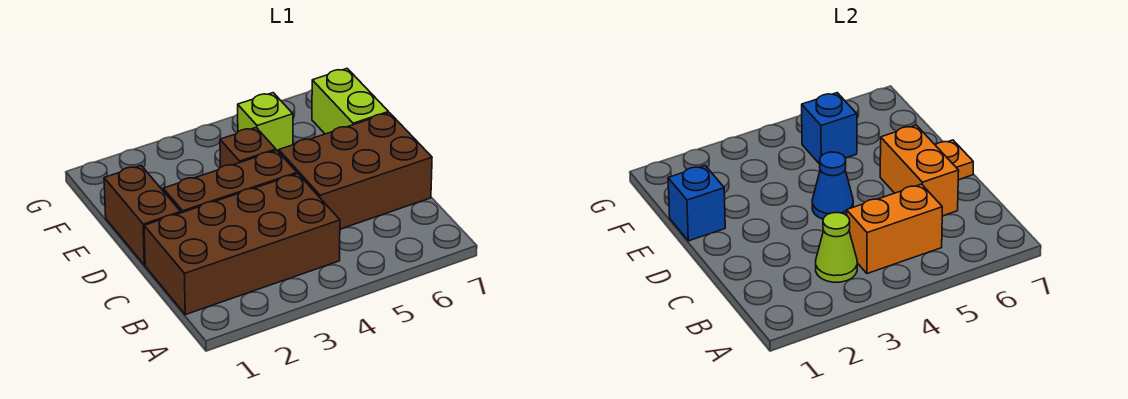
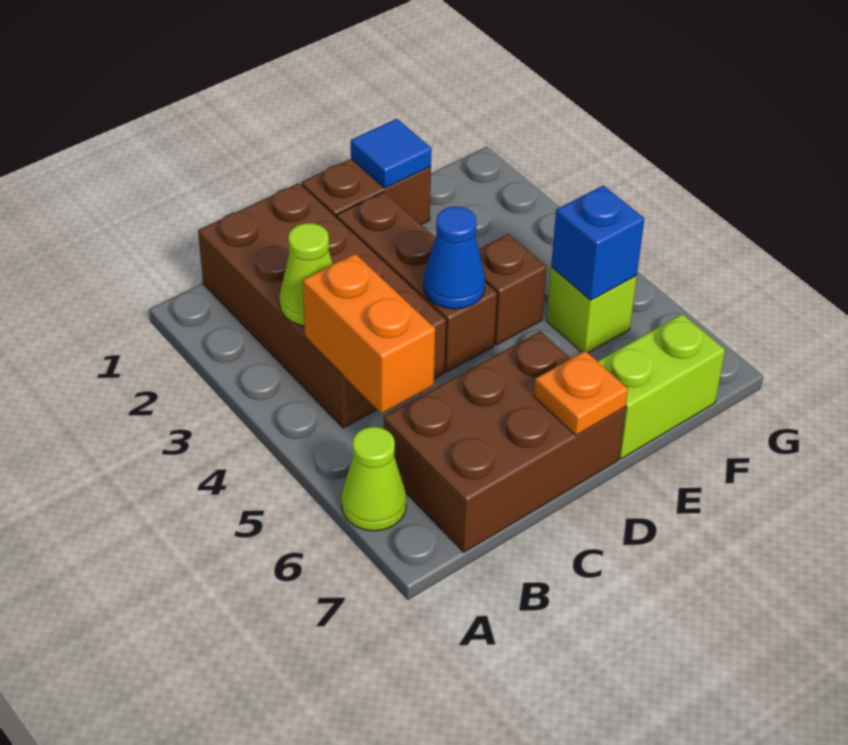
none -> lime 1x1 cone [341,427,406,531]
brown 2x3 brick [279,113,432,229] -> brown 2x3 brick turned to [384,331,625,552]
orange 1x2 brick [880,125,959,216] -> none
blue 1x1 brick [668,166,725,241] -> blue 1x1 tile [351,119,431,188]

